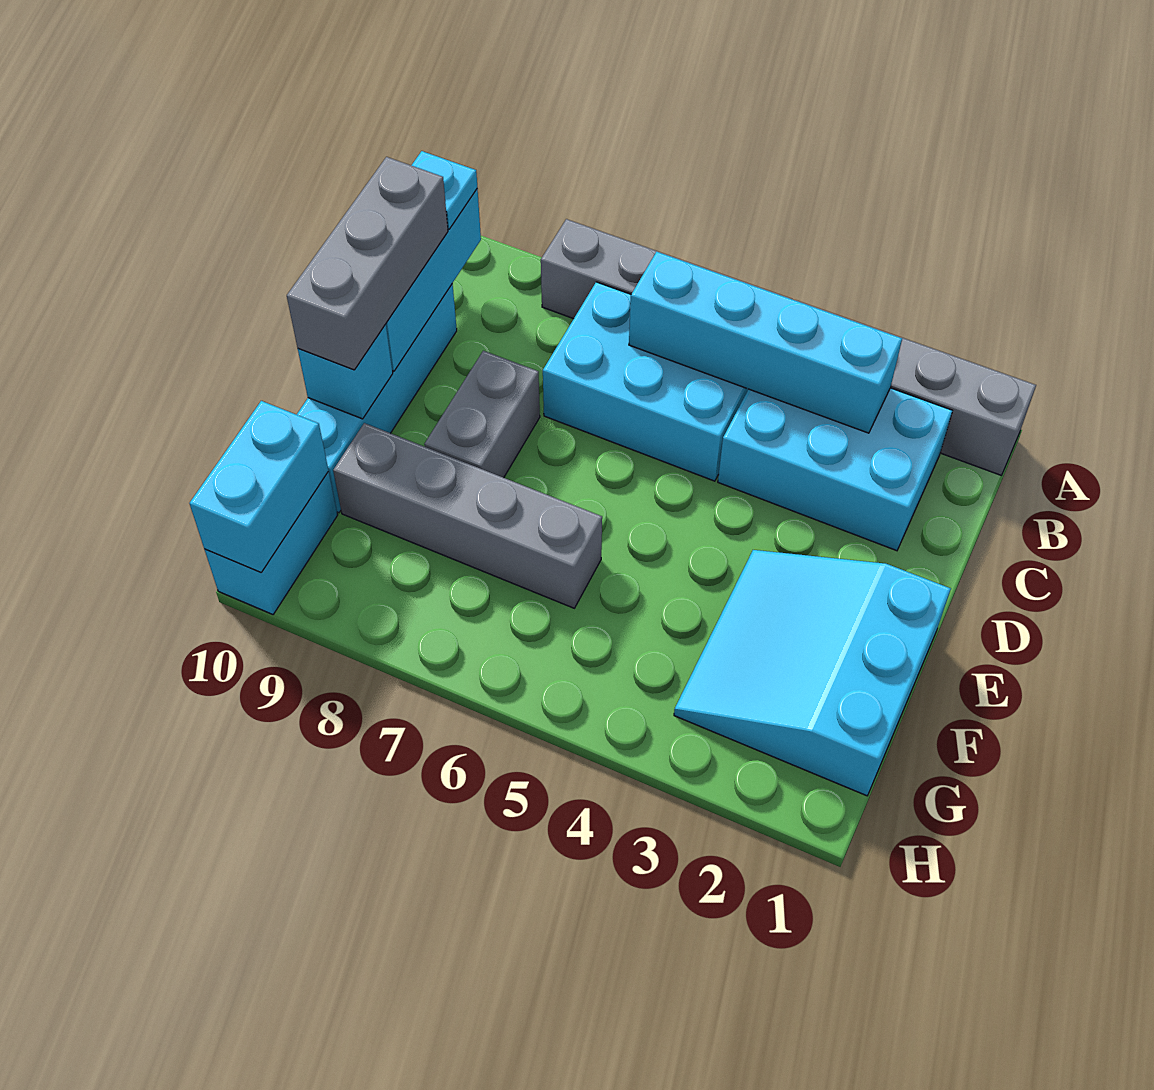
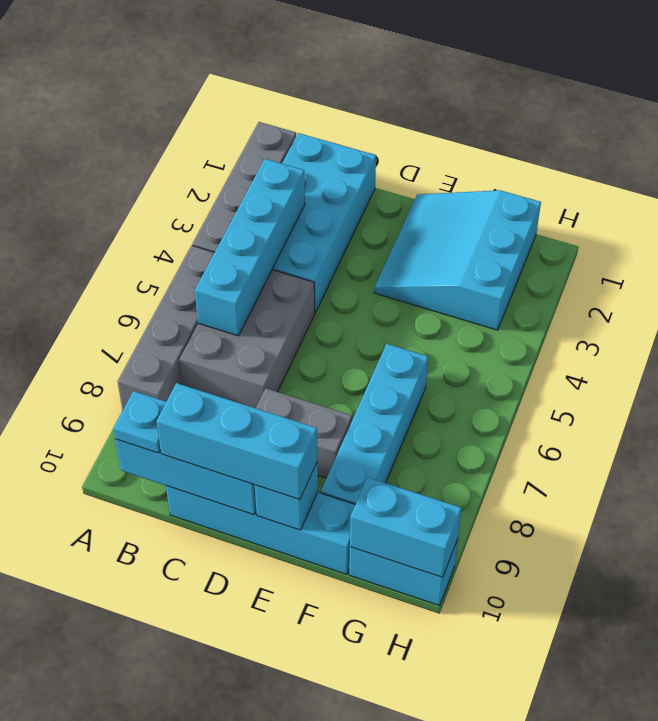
cyan 2x3 brick [718,388,953,551] -> cyan 2x4 brick [272,133,376,313]
cyan 2x3 brick [543,282,748,481] -> grey 2x3 brick [180,270,315,408]
grey 1x3 brick [287,157,448,370] -> cyan 1x3 brick [156,383,317,500]
cyan 3x3 slope [674,550,951,796] -> cyan 3x3 slope turned to [374,190,541,330]
grey 1x4 brick [333,423,602,608] -> cyan 1x4 brick [321,344,428,505]

